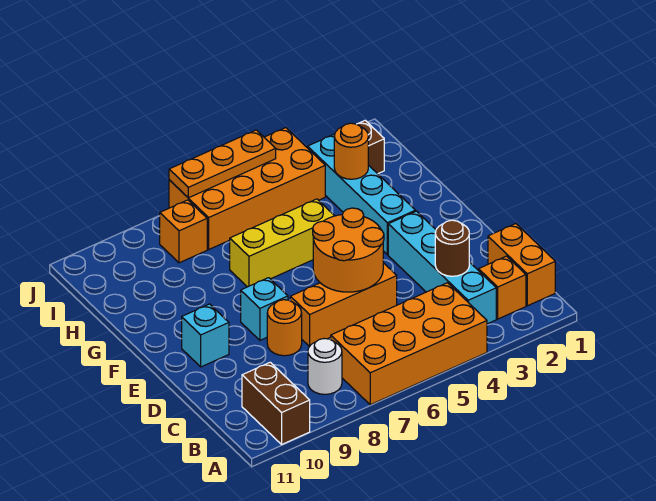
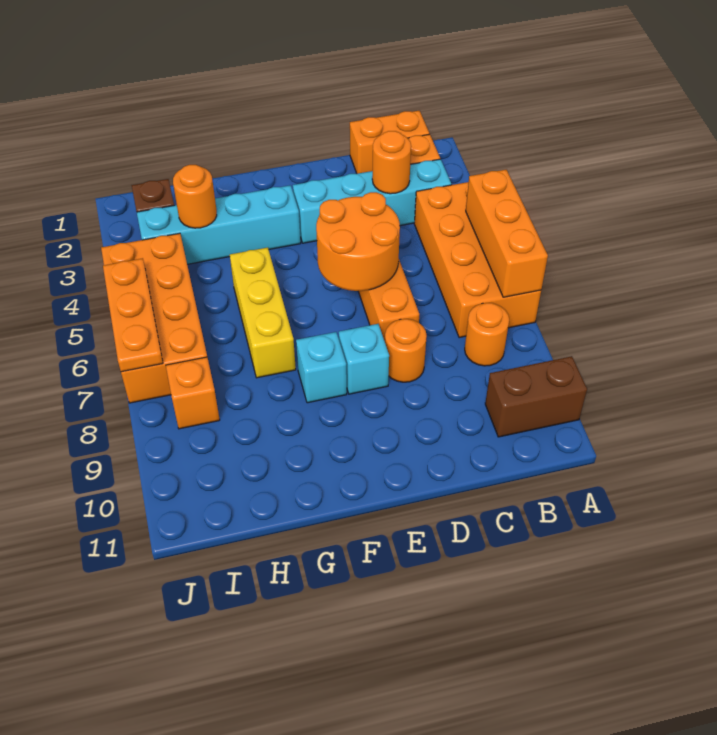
none -> orange 1x3 brick [466,170,548,297]
white 1x1 round brick [308,339,342,394] -> orange 1x1 round brick [465,303,509,366]
brown 1x1 round brick [435,220,469,276] -> orange 1x1 round brick [372,131,411,194]
cyan 1x1 brick [182,304,229,367] -> cyan 1x1 brick moved to [296,332,347,403]

